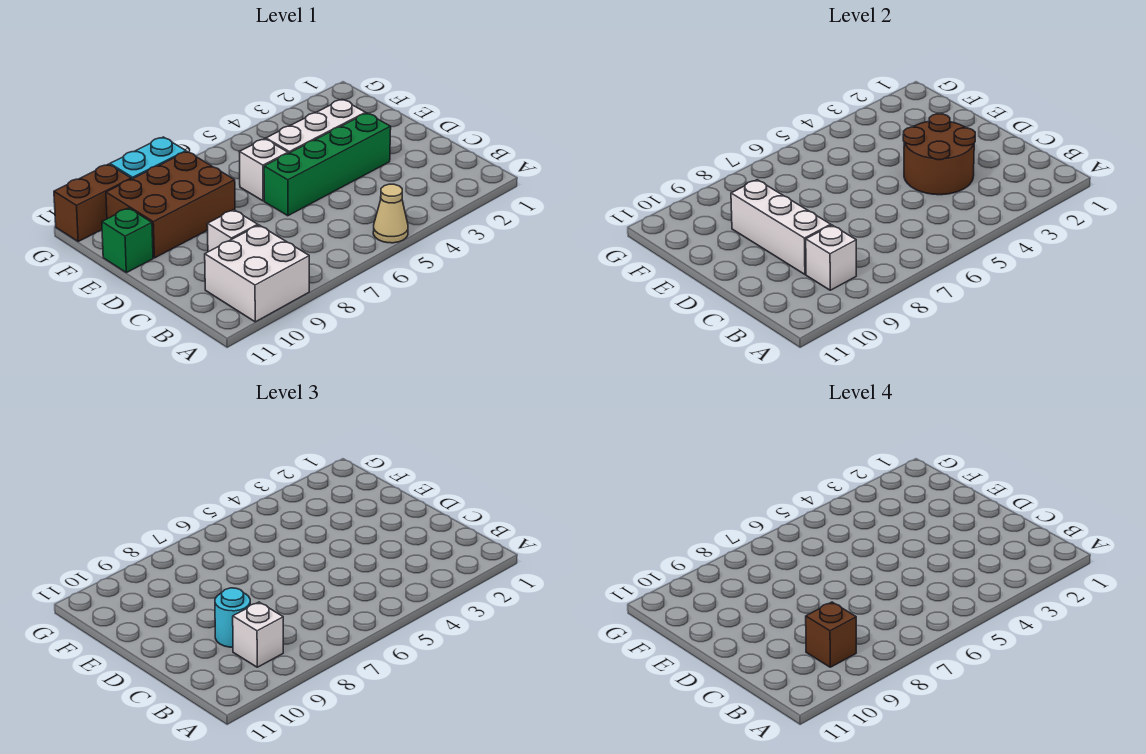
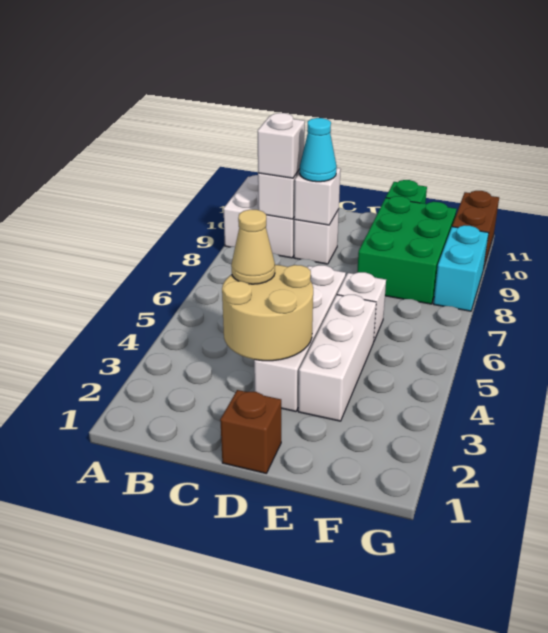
tan 1x1 cone [373,184,408,243] -> tan 1x1 cone moved to [231,210,275,284]
brown 1x1 brick [806,602,856,667] -> brown 1x1 brick moved to [220,390,281,473]
brown 2x2 round brick [903,114,975,195] -> tan 2x2 round brick [222,265,313,361]
white 1x3 brick [731,180,831,274] -> white 1x1 brick [294,168,341,225]
cyan 1x1 round brick [215,588,250,647] -> cyan 1x1 cone [299,118,337,182]
green 1x4 brick [264,113,391,216] -> white 1x4 brick [254,265,346,411]
brown 2x3 brick [106,152,235,258] -> green 2x3 brick [357,196,457,304]

